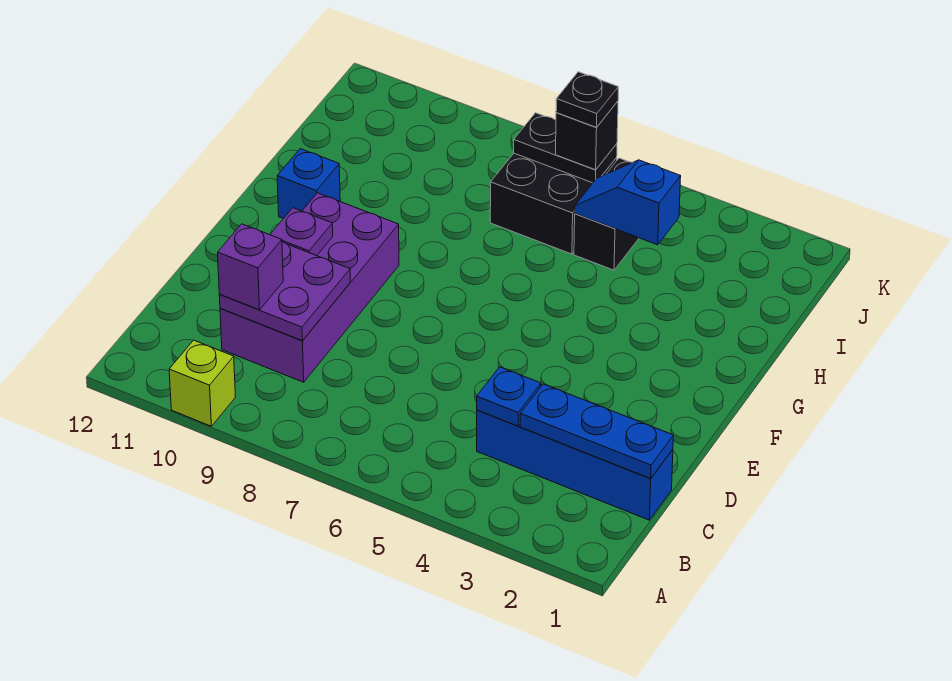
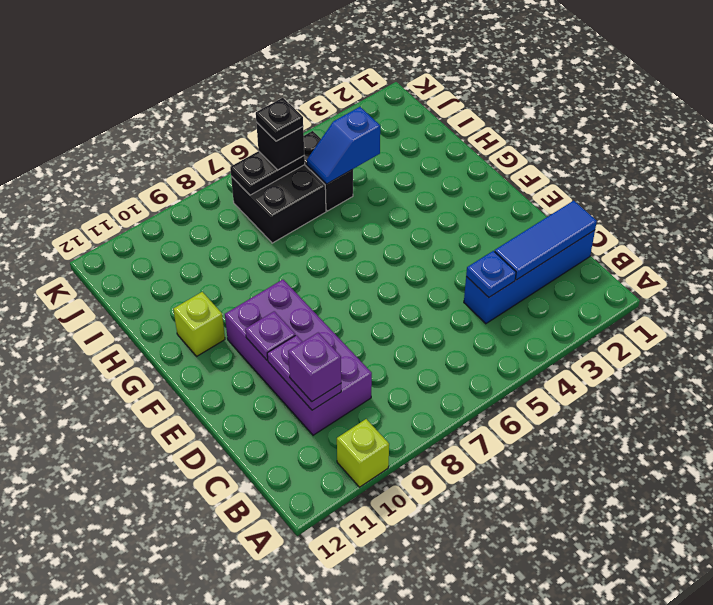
blue 1x3 plate [520,384,673,479] -> blue 1x3 tile [495,201,597,280]
purple 2x2 plate [219,242,350,341] -> purple 1x2 plate [267,335,341,410]
blue 1x1 brick [277,149,340,218] -> lime 1x1 brick [173,292,225,356]

